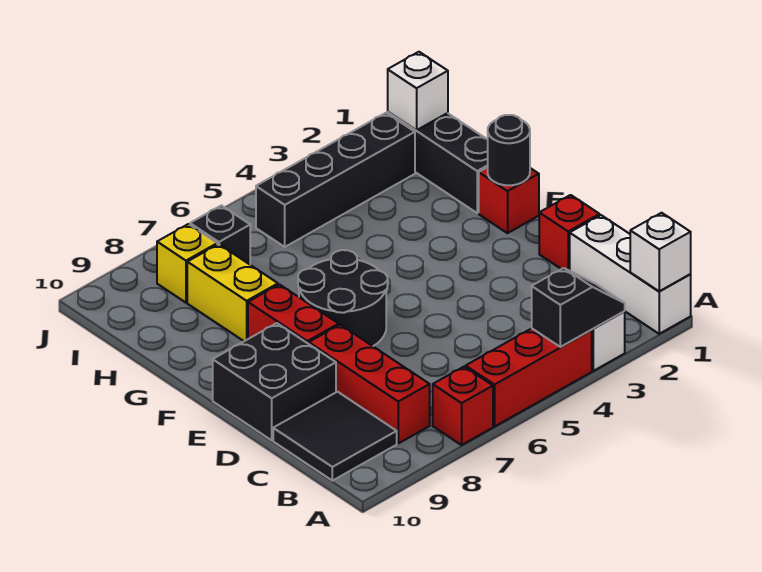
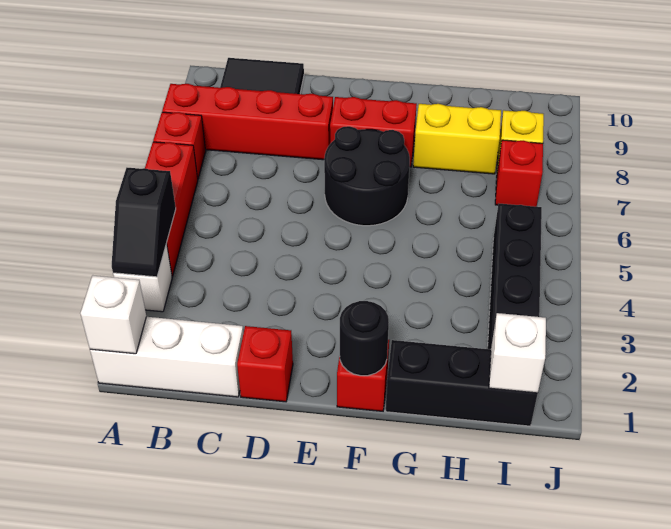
red 1x3 brick [309,325,430,443] -> red 1x4 brick [162,84,333,160]
black 2x2 brick [213,323,336,440] -> none
black 1x1 brick [190,205,250,264] -> red 1x1 brick [495,140,543,207]

